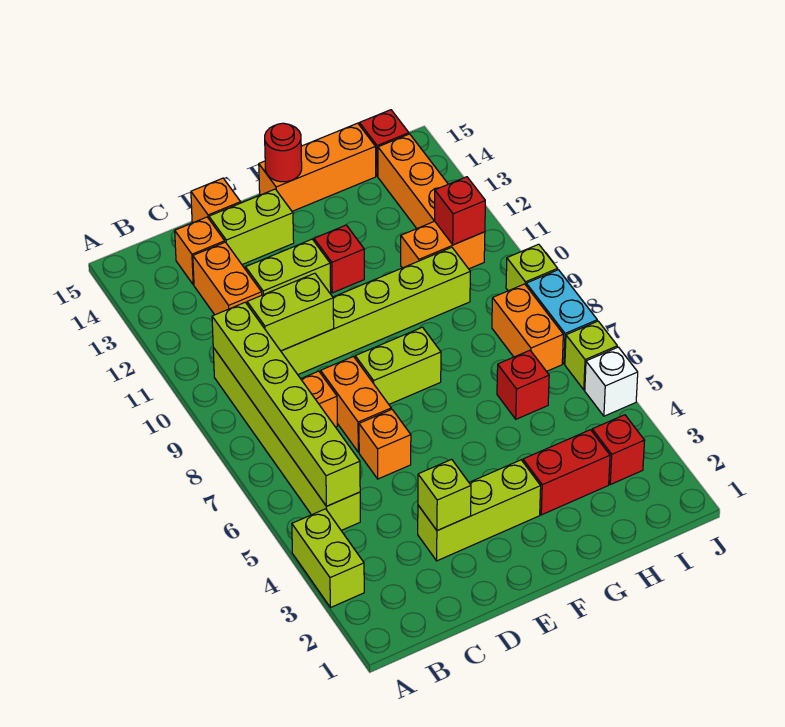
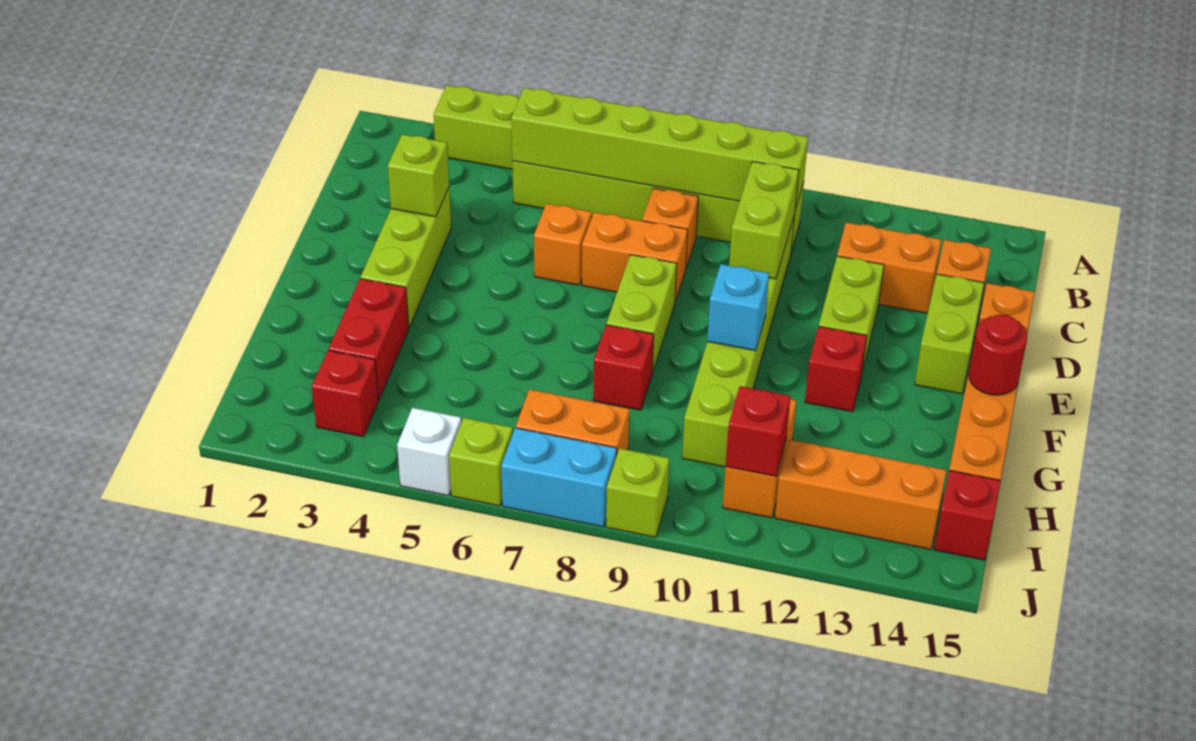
none -> cyan 1x1 brick [707,264,769,351]
red 1x1 brick [497,350,549,419] -> red 1x1 brick moved to [593,325,654,410]

